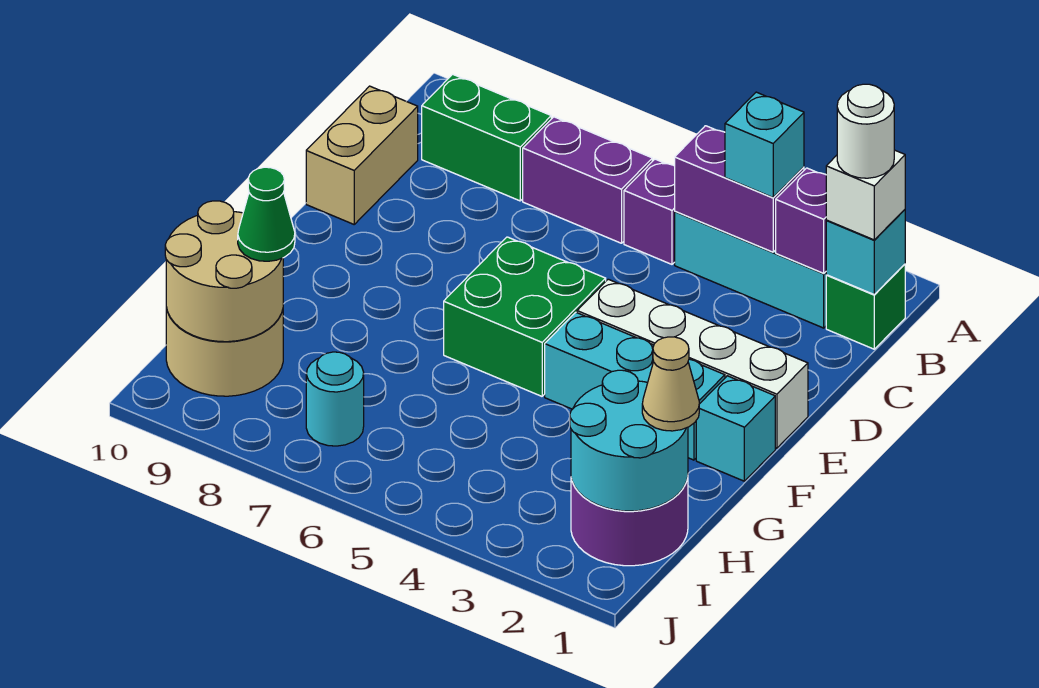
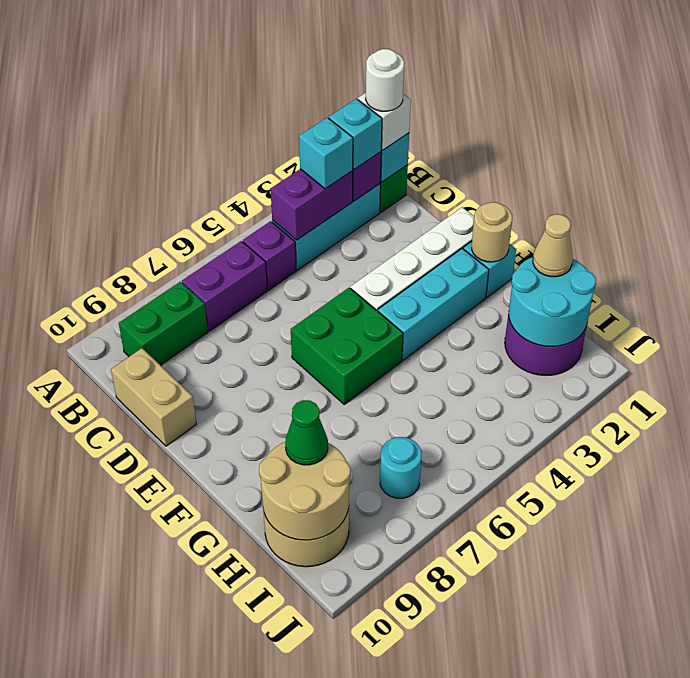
none -> cyan 1x1 brick [329,99,382,169]
none -> tan 1x1 round brick [472,202,512,262]

